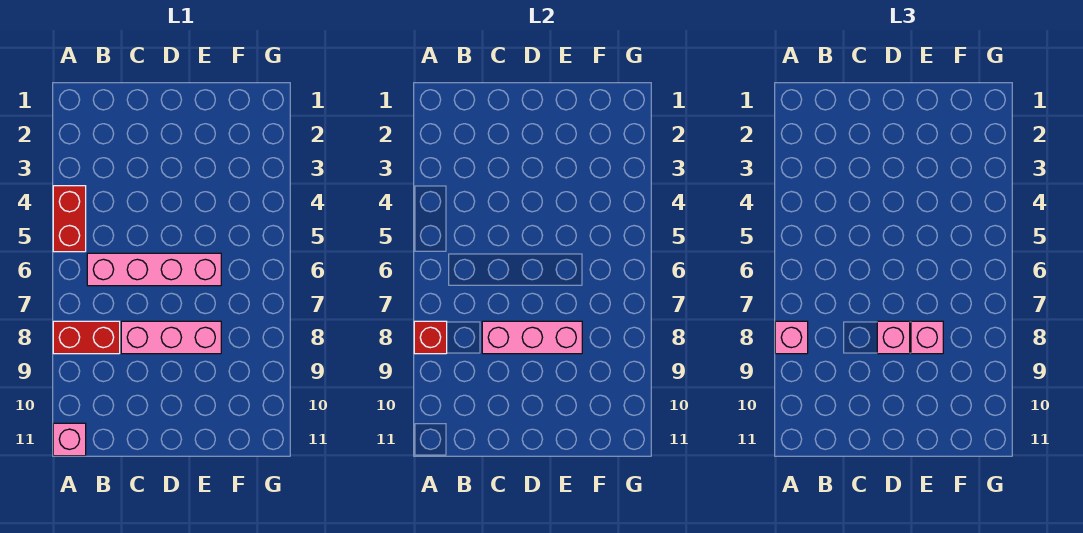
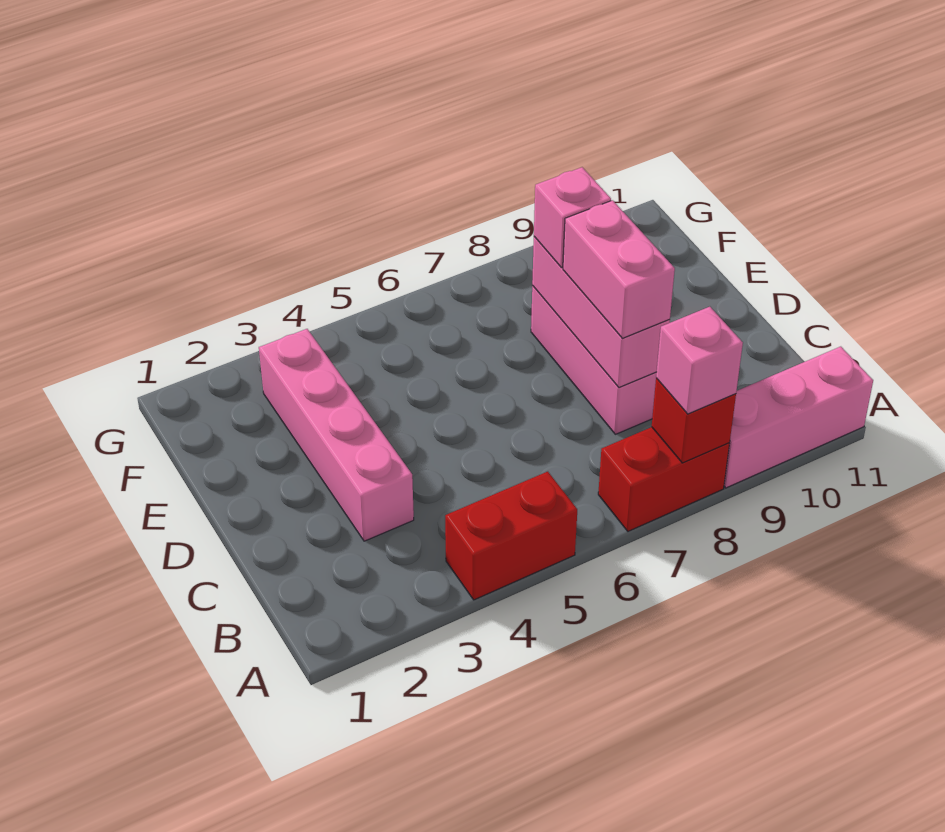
red 1x2 brick [53,321,120,354] -> red 1x2 brick turned to [598,427,730,531]
pink 1x1 brick [53,423,86,456] -> pink 1x3 brick [724,347,873,488]
pink 1x4 brick [87,253,221,286] -> pink 1x4 brick moved to [259,329,414,541]
pink 1x1 brick [877,321,910,354] -> pink 1x2 brick [563,200,675,338]

